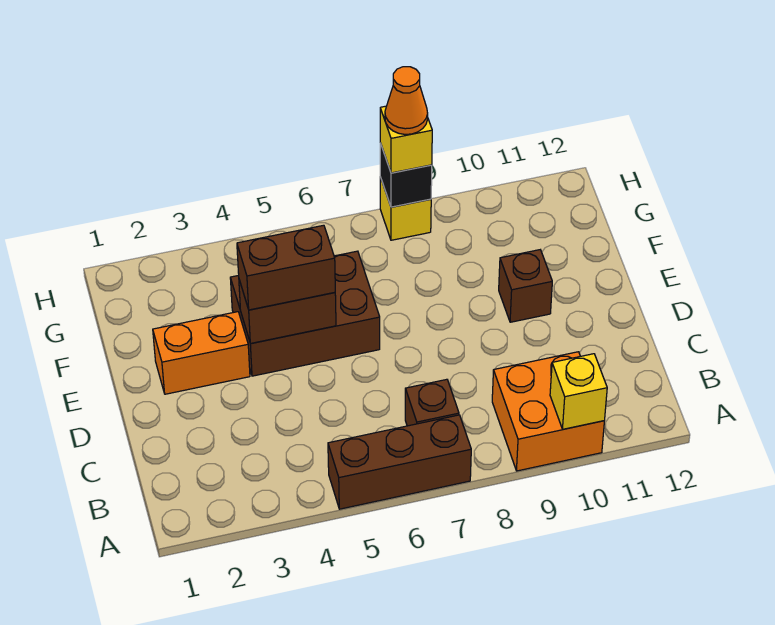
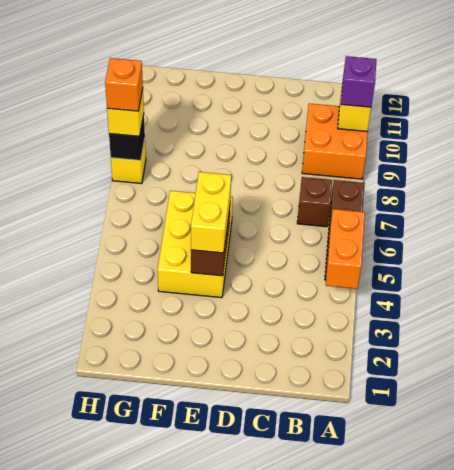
none -> purple 1x1 brick [341,56,377,107]
orange 1x2 brick [153,312,250,394] -> orange 1x2 brick moved to [326,209,365,289]
brown 2x3 brick [230,251,380,376] -> yellow 2x3 brick [158,191,233,298]
brown 1x2 brick [237,225,335,310] -> yellow 1x2 brick [191,172,231,253]
brown 1x1 brick [499,250,552,322] -> none
orange 1x1 cone [385,67,428,134] -> orange 1x1 brick [105,58,143,111]

